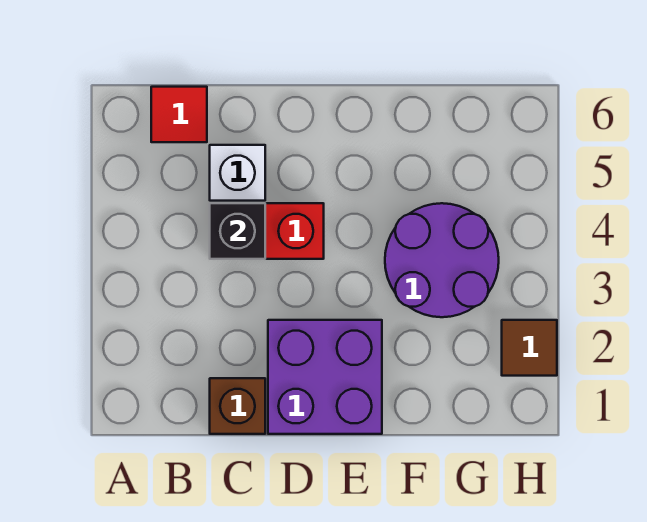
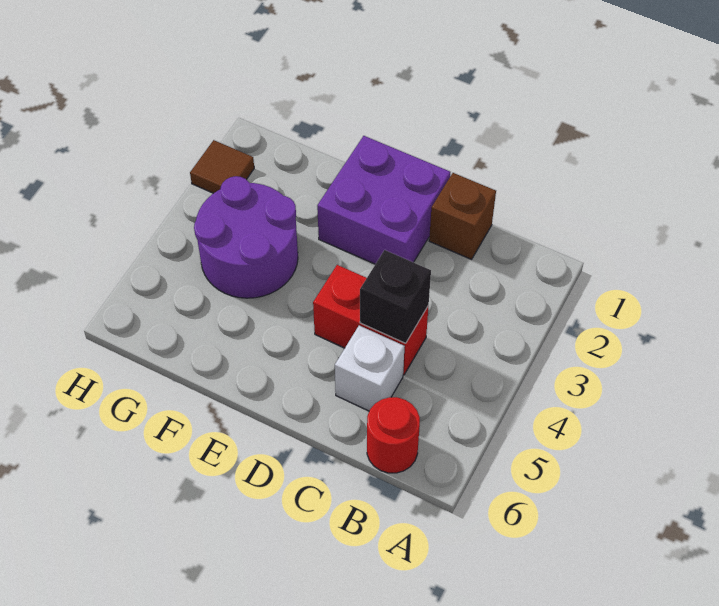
red 1x1 tile [151,87,207,142] -> red 1x1 round brick [367,397,420,473]

